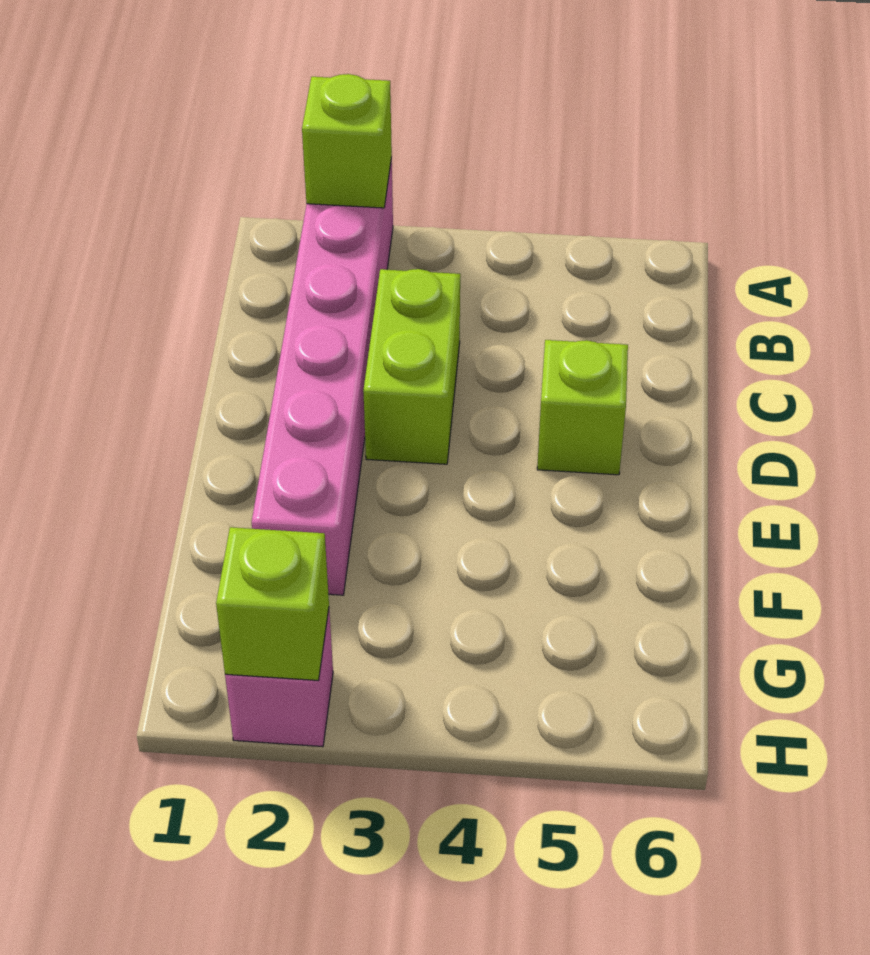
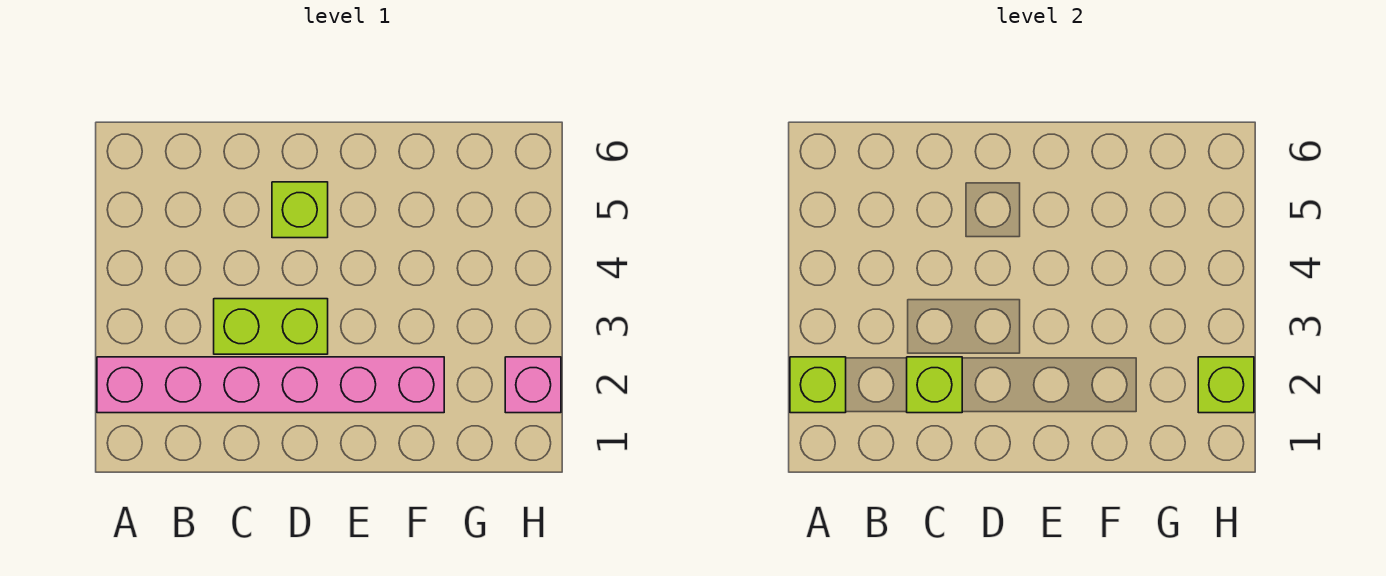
none -> lime 1x1 brick [907,357,962,413]

